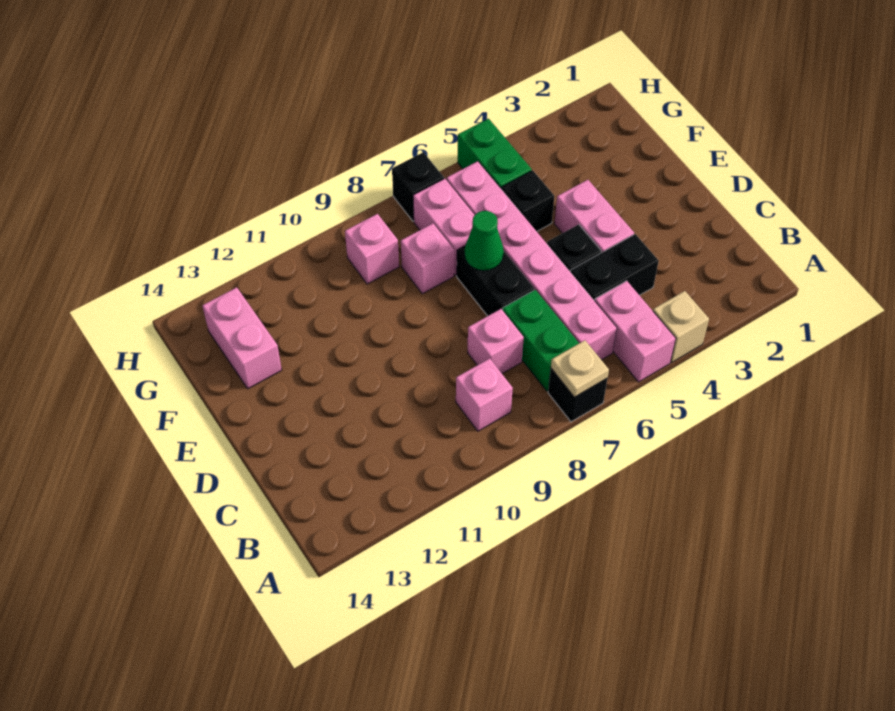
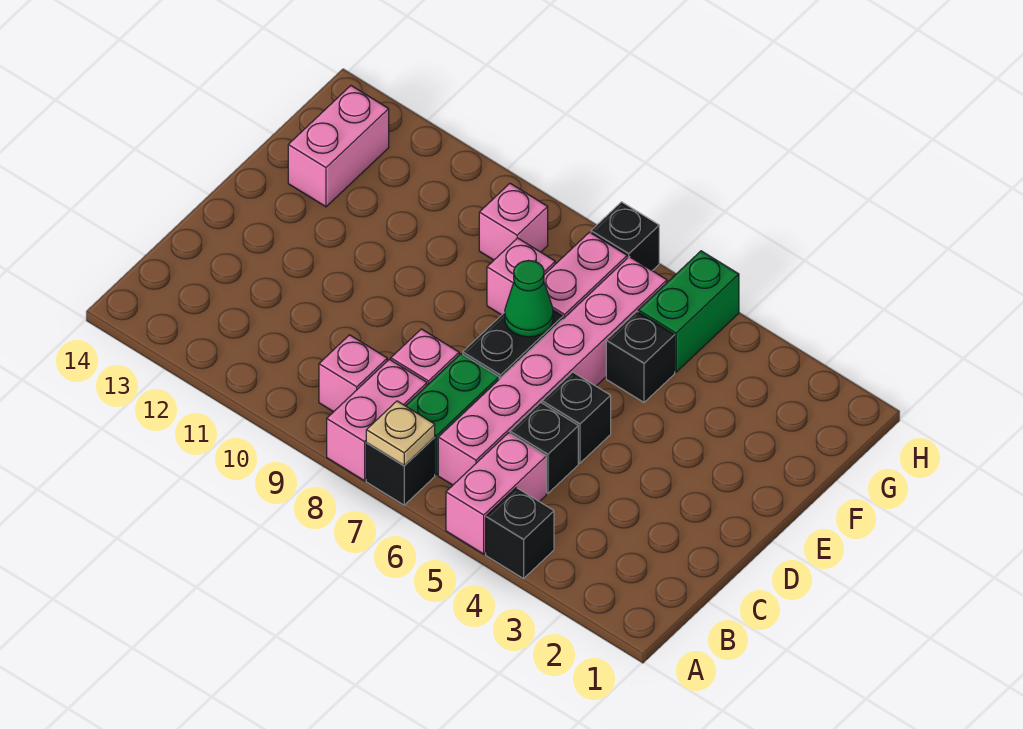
tan 1x1 brick [653,291,709,362] -> black 1x1 brick [486,488,554,579]
black 1x2 brick [571,234,659,301] -> black 1x1 brick [510,402,578,493]
pink 1x2 brick [554,180,634,253] -> pink 1x2 brick moved to [327,359,427,481]

